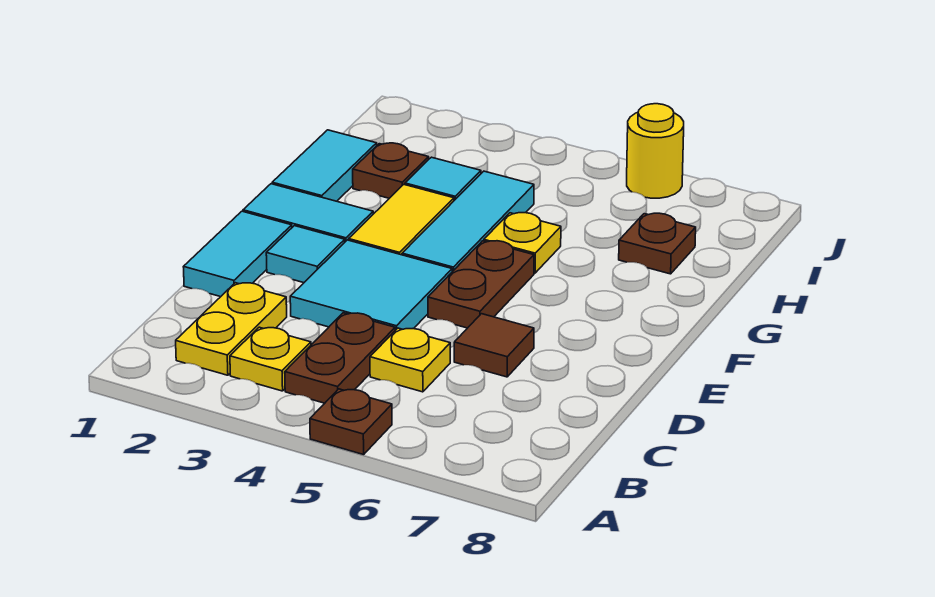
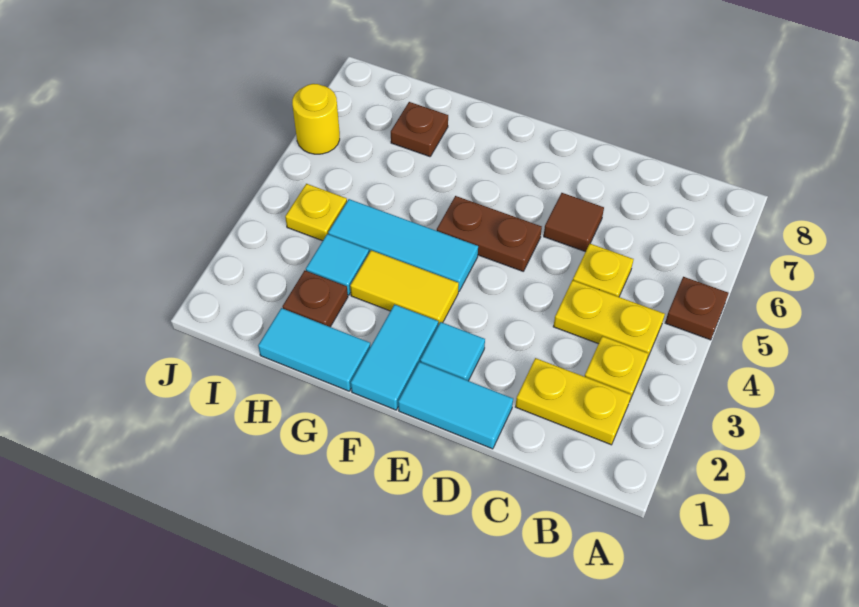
brown 1x2 plate [285,313,395,403] -> yellow 1x2 plate [553,280,665,359]
cyan 2x2 tile [290,240,452,330] -> none
yellow 1x1 plate [484,213,561,273] -> yellow 1x1 plate moved to [285,184,347,241]

